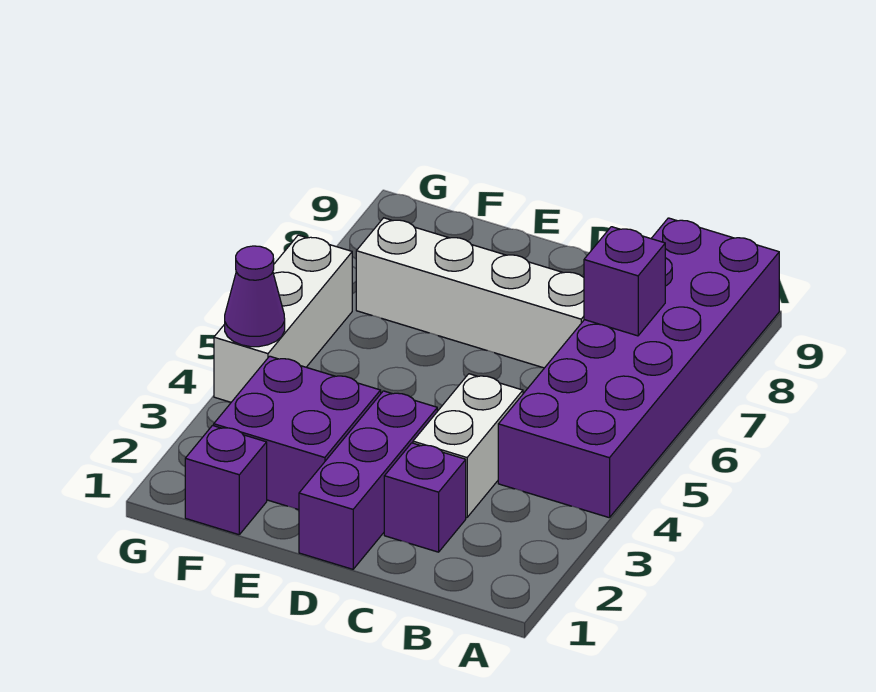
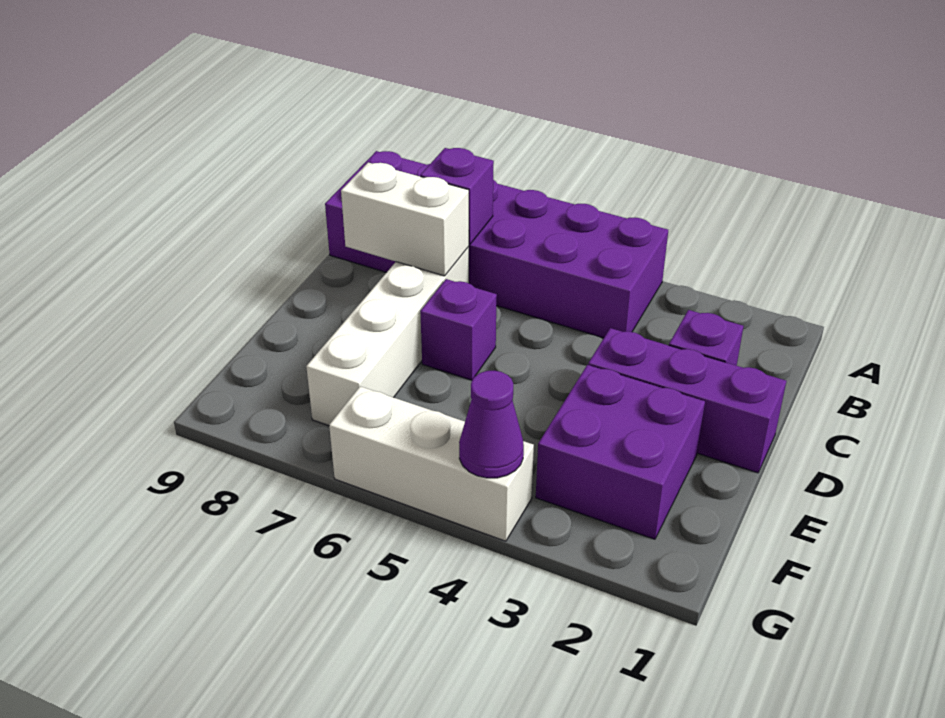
white 1x2 brick [413,374,523,518] -> white 1x2 brick moved to [341,162,469,276]
purple 1x1 brick [185,426,267,535] -> purple 1x1 brick moved to [420,279,497,380]

